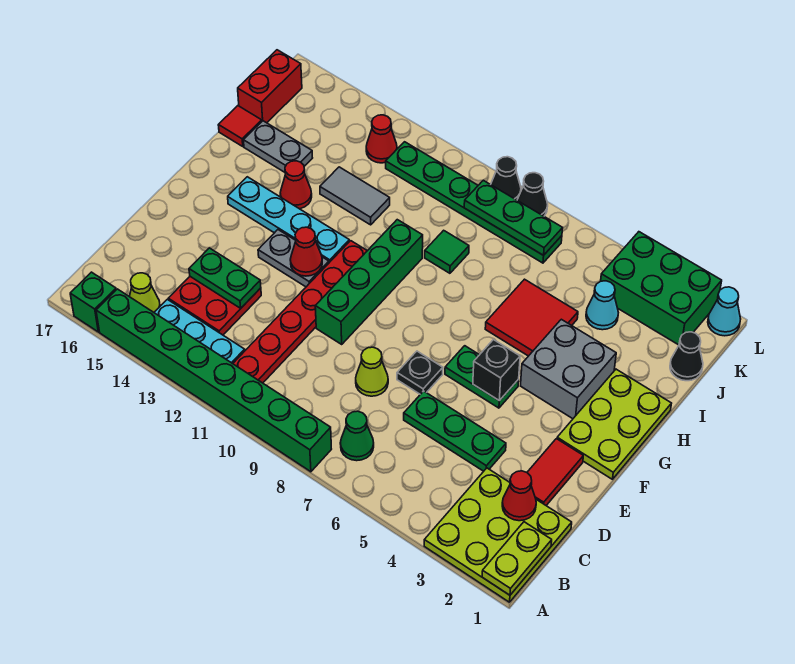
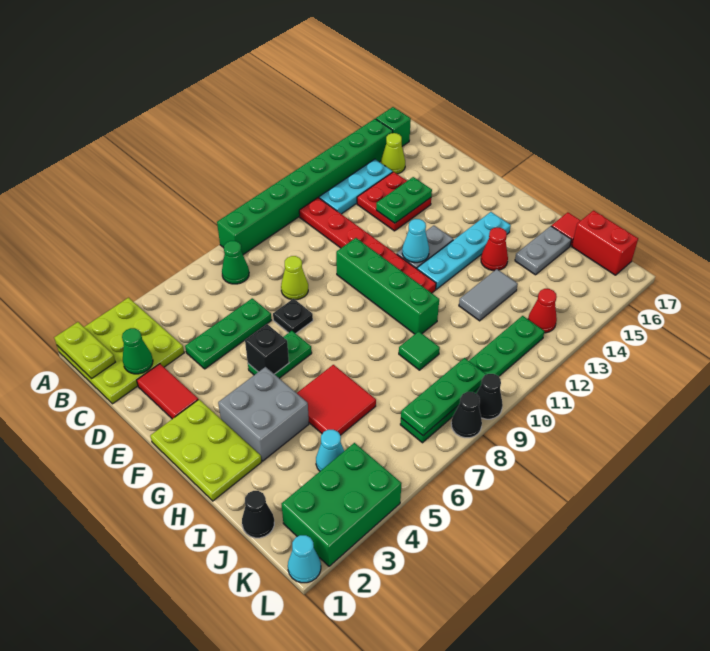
red 1x1 cone [502,471,536,521] -> green 1x1 cone [122,328,153,374]
red 1x1 cone [290,227,322,276] -> cyan 1x1 cone [402,219,429,263]

